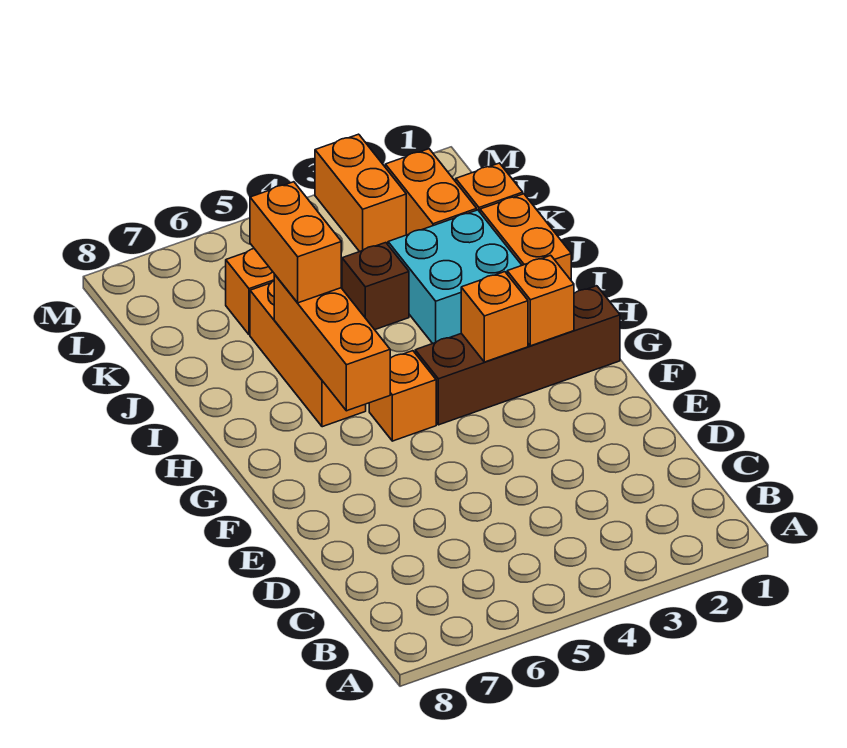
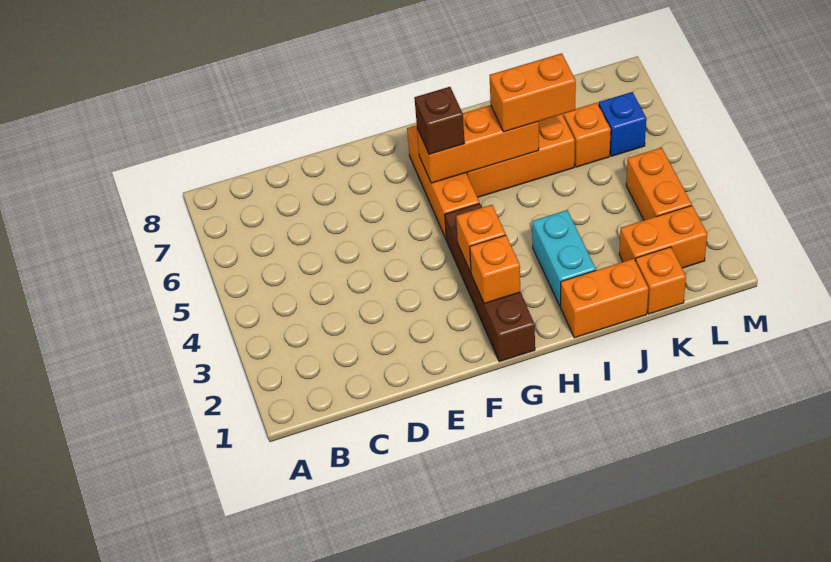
orange 1x1 brick [369,351,436,441] -> orange 1x3 brick [407,125,479,240]
cyan 2x2 brick [388,210,522,344] -> cyan 1x2 brick [532,210,596,307]
brown 1x1 brick [342,243,409,330] -> brown 1x1 brick moved to [415,87,464,154]
orange 1x2 brick [315,134,406,252] -> orange 1x2 brick turned to [626,148,692,220]
none -> blue 1x1 brick [599,92,646,156]

